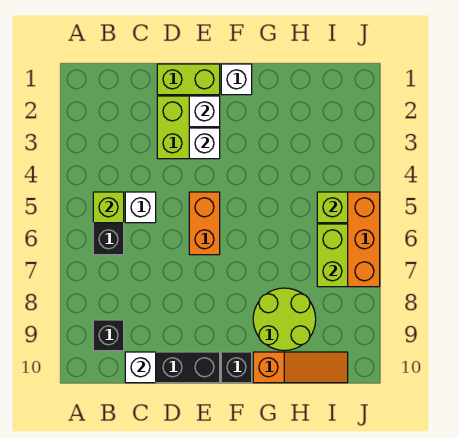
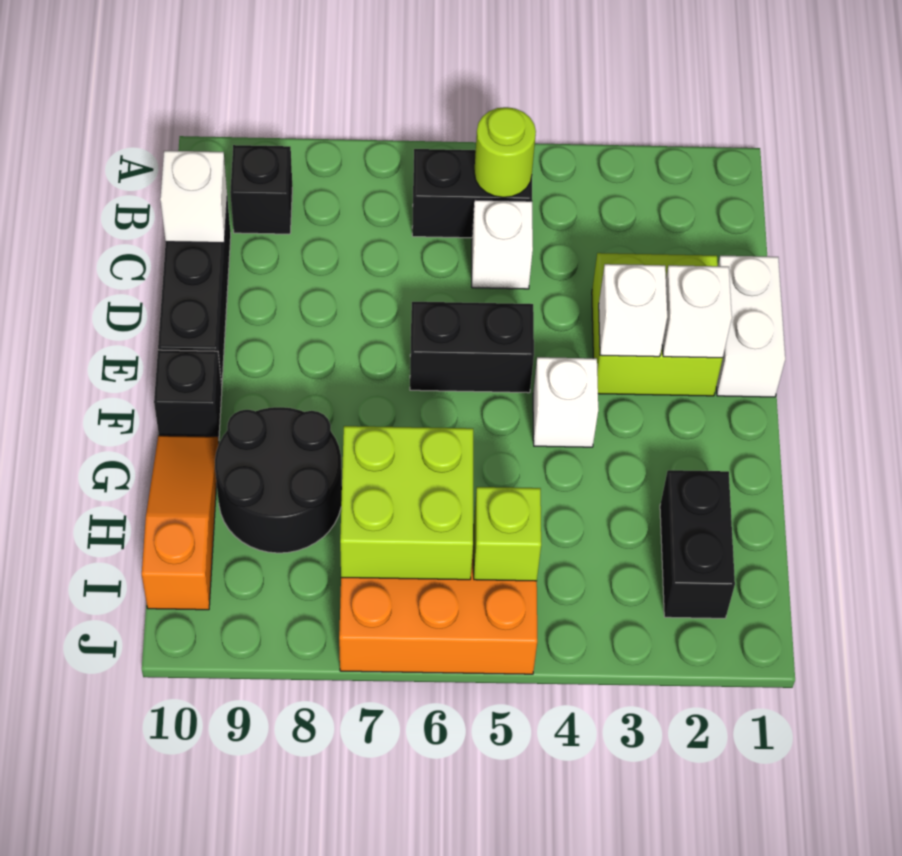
lime 1x1 brick [93,192,124,223] -> lime 1x1 round brick [474,107,536,198]
lime 1x2 brick [157,64,220,95] -> white 1x2 brick [716,256,785,397]
orange 1x2 brick [189,192,220,255] -> black 1x2 brick [410,302,534,393]
white 1x1 brick [221,64,252,95] -> white 1x1 brick moved to [533,357,598,447]
lime 2x2 round brick [253,288,316,351] -> black 2x2 round brick [215,407,342,553]
orange 1x3 slope [253,352,348,383] -> orange 1x3 slope turned to [142,435,219,610]
none -> black 1x2 brick [660,470,735,618]
lime 1x2 brick [317,224,348,287] -> lime 2x2 brick [340,426,473,580]

